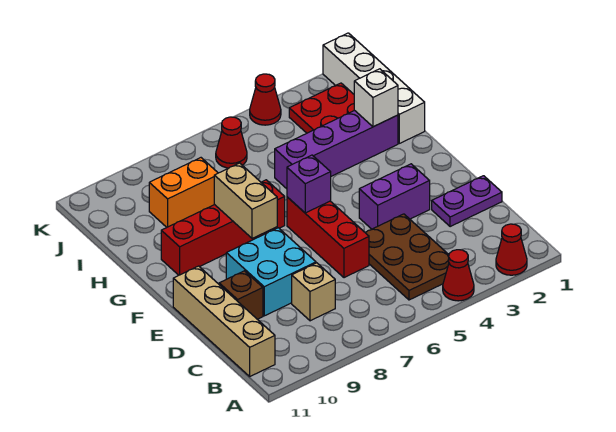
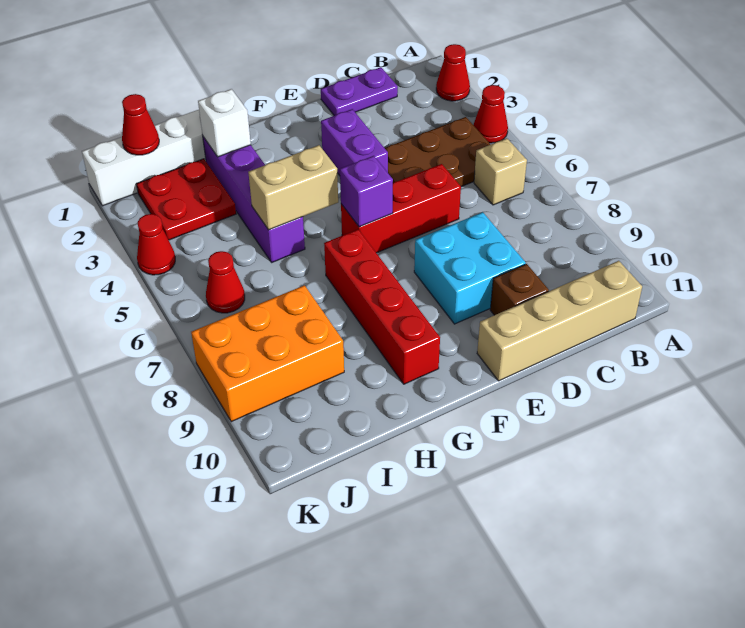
tan 1x1 brick [292,263,335,321] -> tan 1x1 brick moved to [474,138,527,205]
purple 1x2 plate [432,176,502,227] -> purple 1x2 plate turned to [321,67,398,116]
tan 1x2 brick [214,163,277,238] -> tan 1x2 brick moved to [248,145,338,230]
orange 1x2 brick [149,158,218,227] -> orange 2x3 brick [191,285,344,422]
none -> red 1x1 cone [122,94,159,155]

